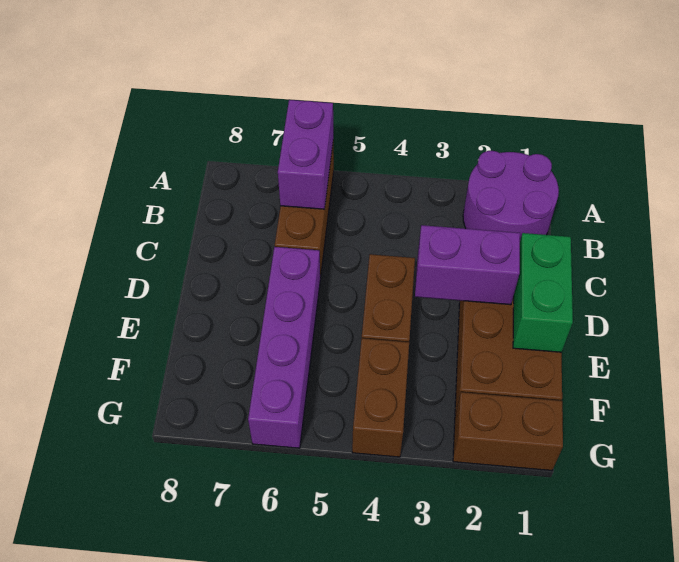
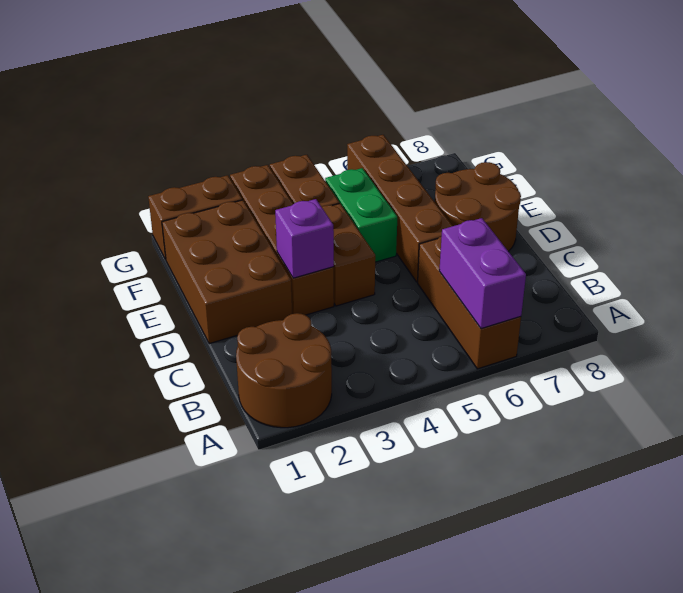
purple 2x2 round brick [463,151,559,240] -> brown 2x2 round brick [236,313,332,428]
green 1x2 brick [513,233,573,352] -> green 1x2 brick moved to [325,168,397,262]
purple 1x2 brick [415,225,520,305] -> purple 1x1 brick [275,199,334,278]
none -> brown 1x4 brick [230,165,334,315]
purple 1x4 brick [248,247,320,448] -> brown 1x4 brick [347,135,452,282]
none -> brown 2x2 round brick [435,162,521,252]

